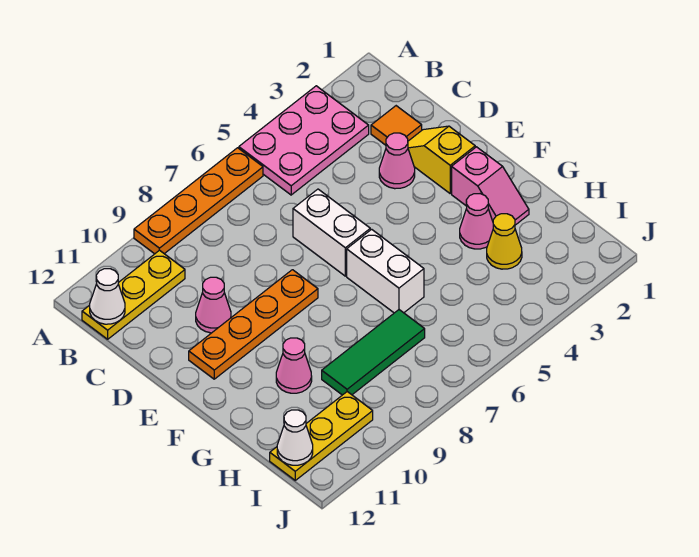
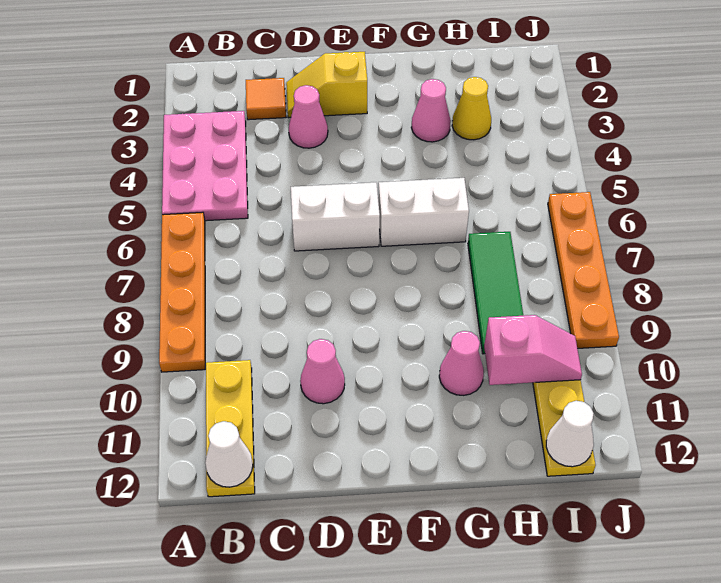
orange 1x4 plate [189,270,318,379] -> orange 1x4 plate moved to [548,192,619,348]
pink 1x2 slope [452,147,529,225] -> pink 1x2 slope moved to [484,315,582,385]

